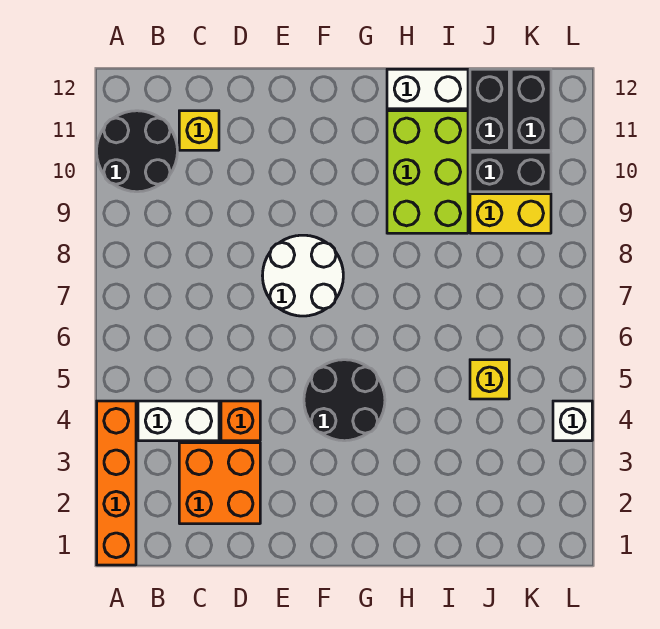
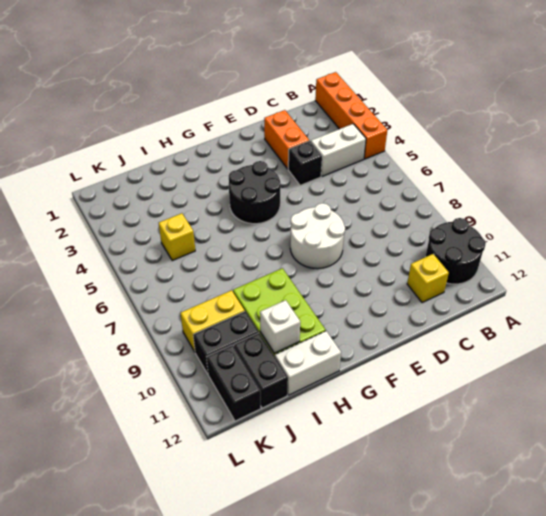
orange 2x2 brick [179,443,260,524] -> orange 1x2 brick [264,110,309,169]
orange 1x1 brick [221,401,260,441] -> black 1x1 brick [288,141,322,185]
white 1x1 brick [553,401,592,441] -> white 1x1 brick moved to [260,300,300,353]

